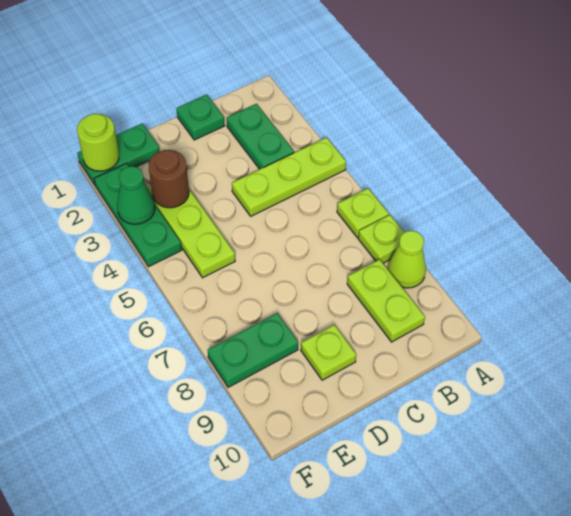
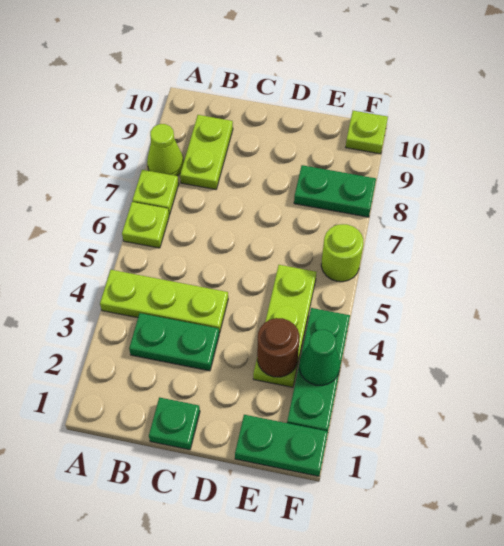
green 1x2 plate [227,104,294,169] -> green 1x2 plate turned to [129,313,219,371]
lime 1x1 plate [301,325,356,380] -> lime 1x1 plate moved to [346,111,388,154]
lime 1x1 round brick [77,114,119,171] -> lime 1x1 round brick moved to [321,224,363,282]

